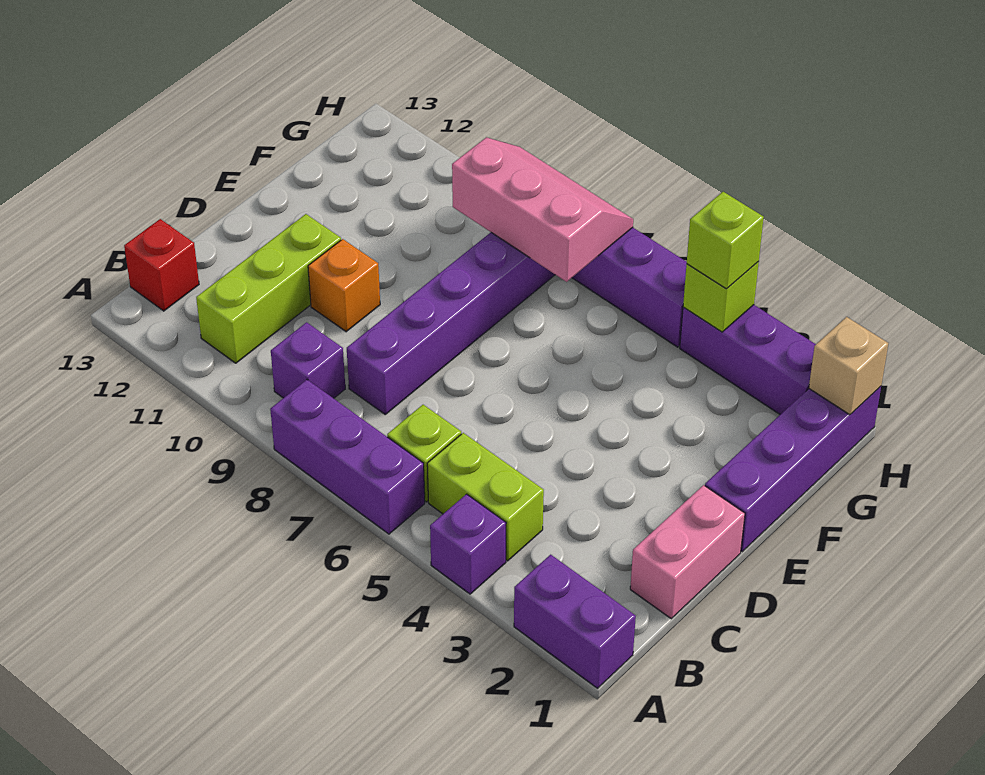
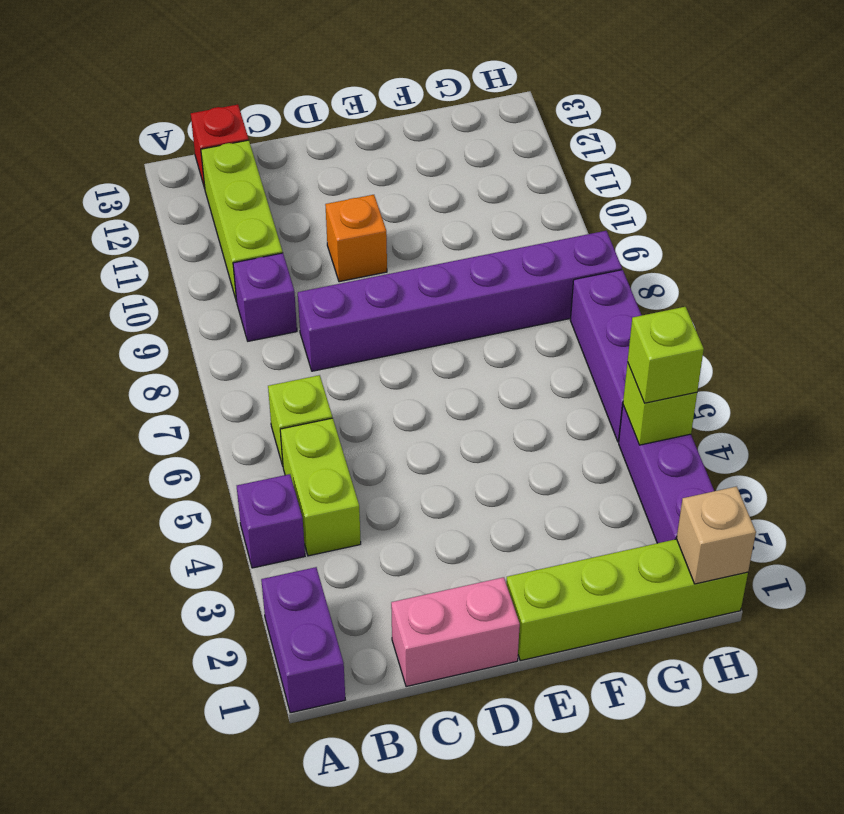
purple 1x3 brick [270,380,425,534] -> none
lime 1x3 brick [196,214,341,363] -> lime 1x3 brick turned to [201,140,283,302]
purple 1x4 brick [705,386,881,552] -> lime 1x4 brick [506,539,748,661]
pink 2x3 slope [452,137,633,282] -> none

